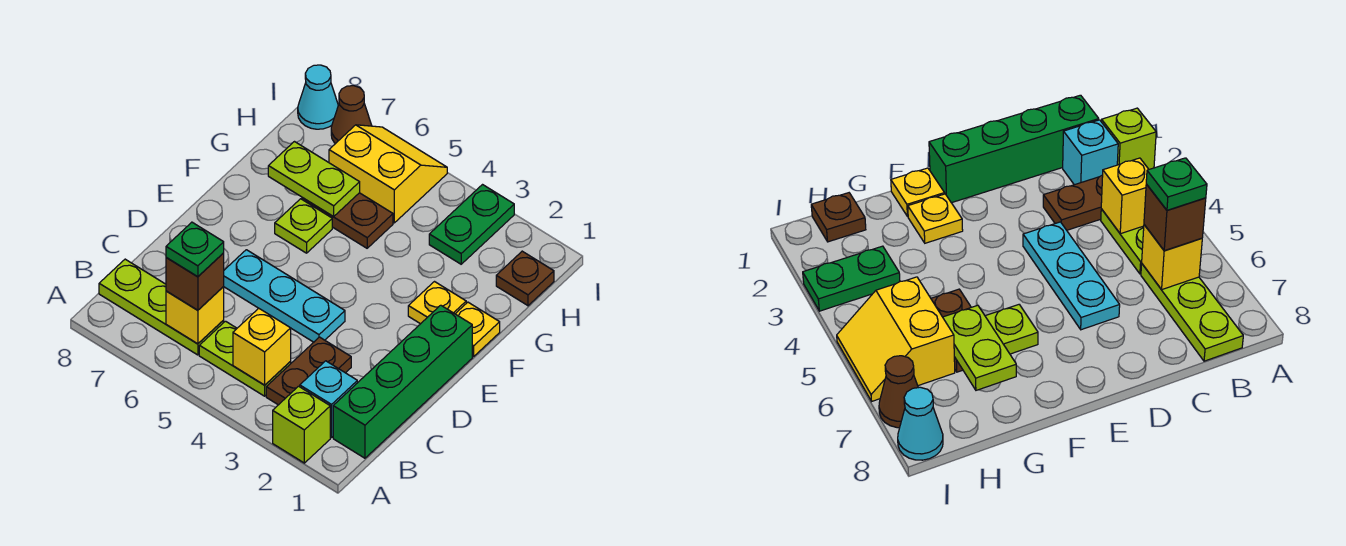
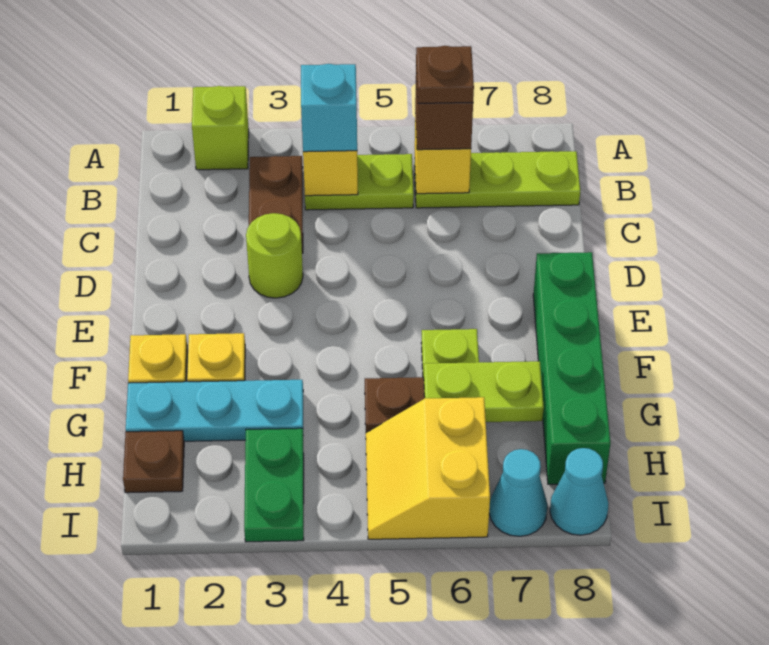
green 1x4 brick [333,305,472,458] -> green 1x4 brick moved to [533,252,611,484]
cyan 1x1 brick [300,361,357,438] -> cyan 1x1 brick moved to [301,64,357,152]
green 1x1 plate [166,222,224,277] -> brown 1x1 plate [416,46,474,103]
none -> lime 1x1 round brick [246,213,303,298]
cyan 1x3 plate [224,250,345,342] -> cyan 1x3 plate moved to [126,380,303,441]
yellow 2x2 slope [329,125,447,223] -> yellow 2x2 slope turned to [366,397,490,539]
brown 1x1 cone [331,86,372,144] -> cyan 1x1 cone [489,449,548,536]

